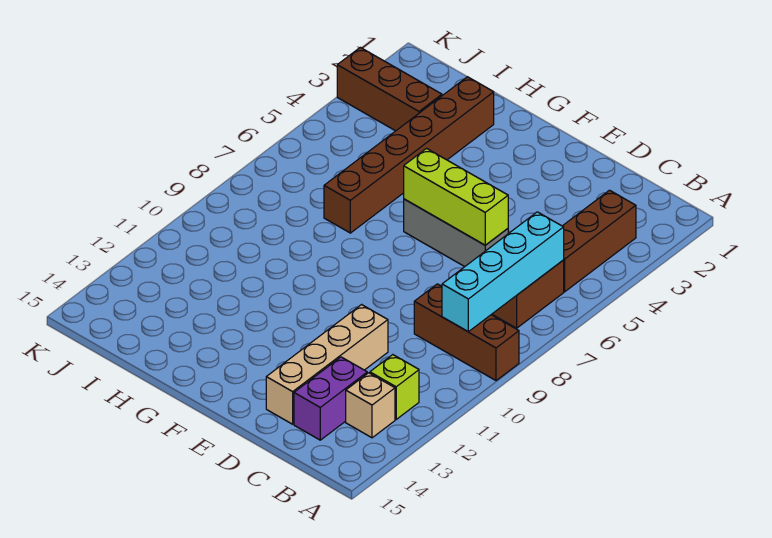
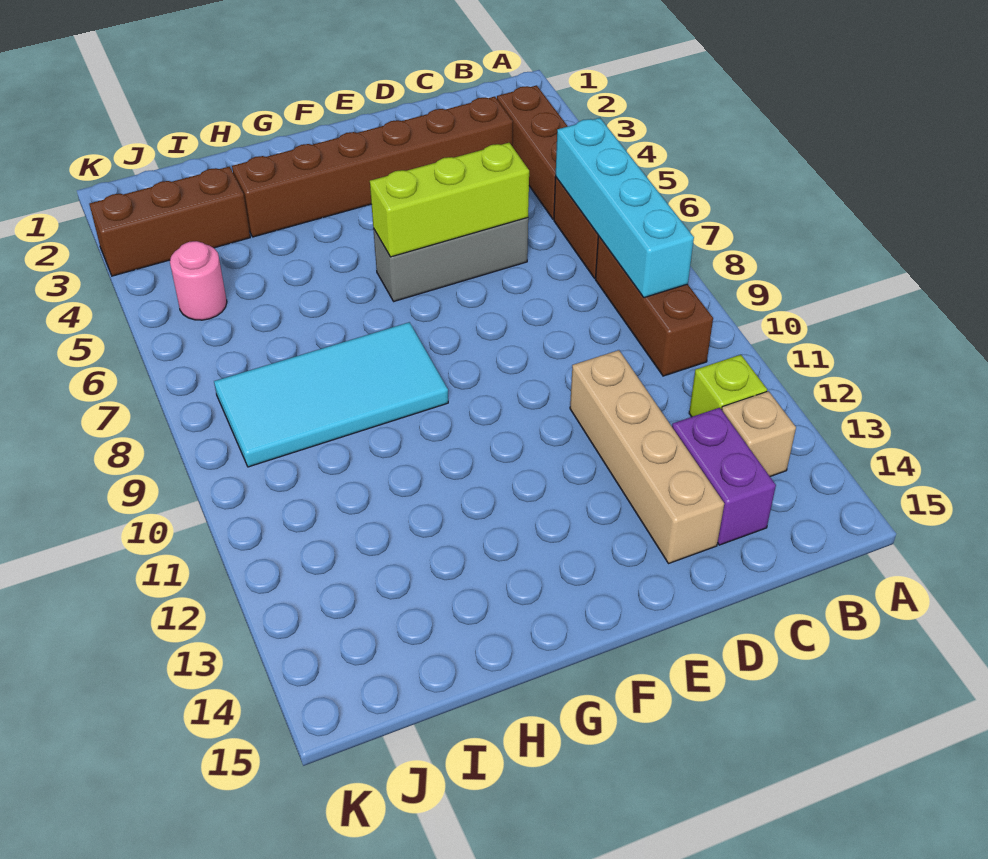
brown 1x3 brick [414,284,519,381] -> brown 1x3 brick turned to [595,236,713,376]
none -> cyan 2x4 tile [214,322,448,467]
brown 1x6 brick [324,77,494,233] -> brown 1x6 brick turned to [232,97,513,237]
none -> pink 1x1 round brick [170,241,227,320]

